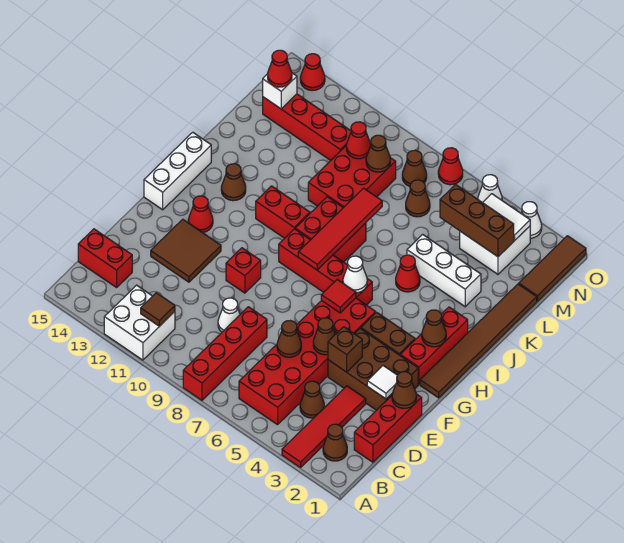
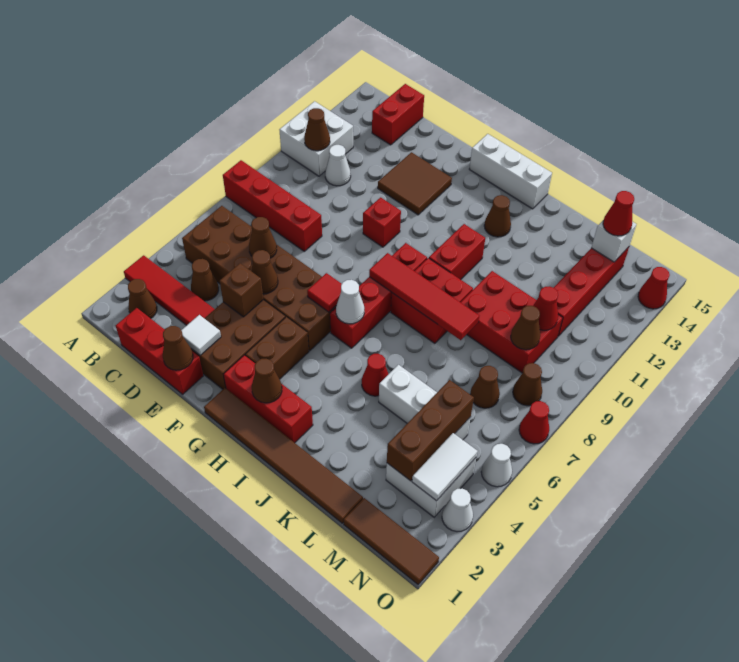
red 2x6 brick [239,298,376,425] -> brown 2x6 brick [182,206,336,351]
brown 1x1 tile [141,293,175,326] -> brown 1x1 cone [304,108,330,151]
white 1x1 cone [218,298,240,332] -> white 1x1 cone moved to [325,145,351,186]
red 1x1 cone [188,196,213,233] -> none
white 1x3 brick [407,234,481,307] -> white 1x3 brick turned to [379,365,471,440]

